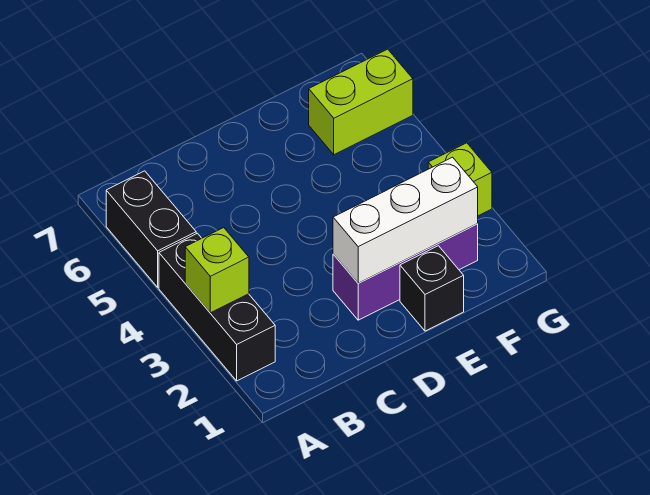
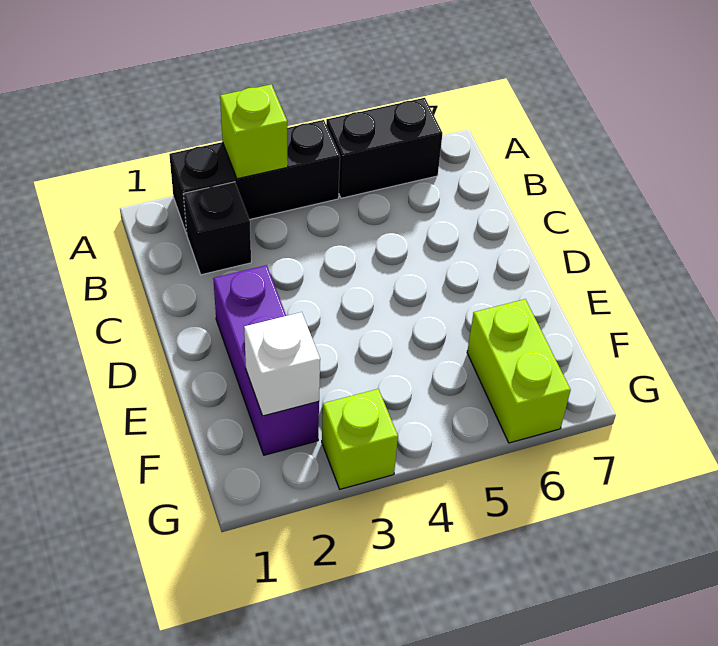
white 1x3 brick [333,157,478,283] -> white 1x1 brick [244,312,320,416]
black 1x1 brick [400,246,464,331] -> black 1x1 brick moved to [184,182,251,275]

